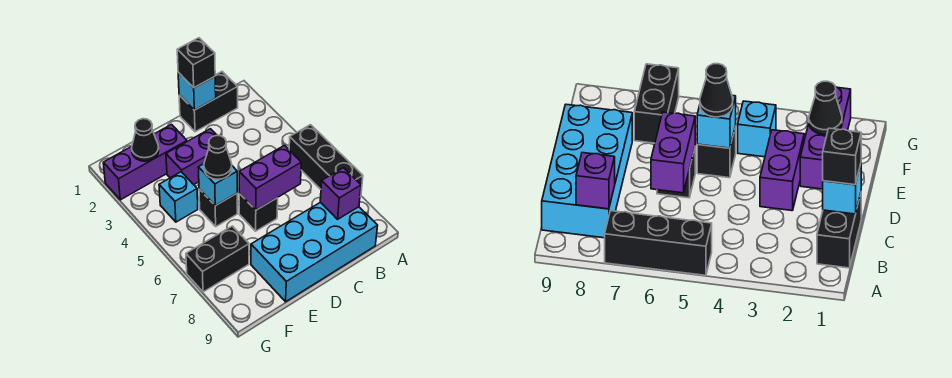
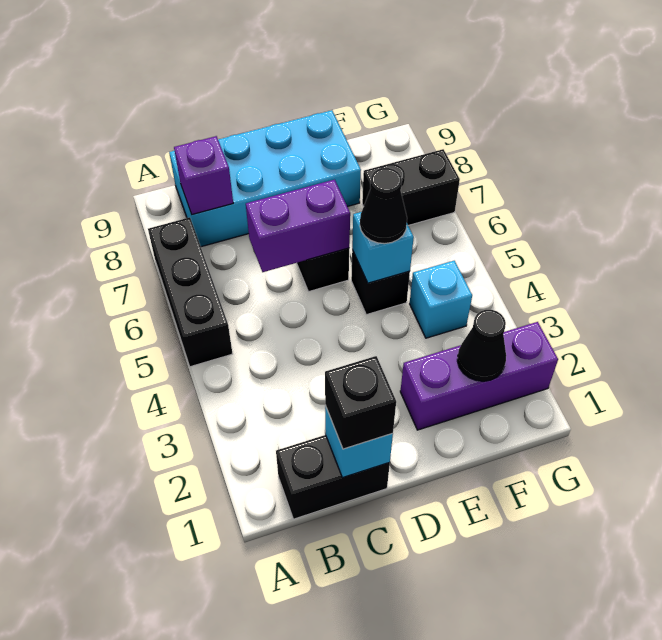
purple 1x2 brick [166,129,216,185] -> none

